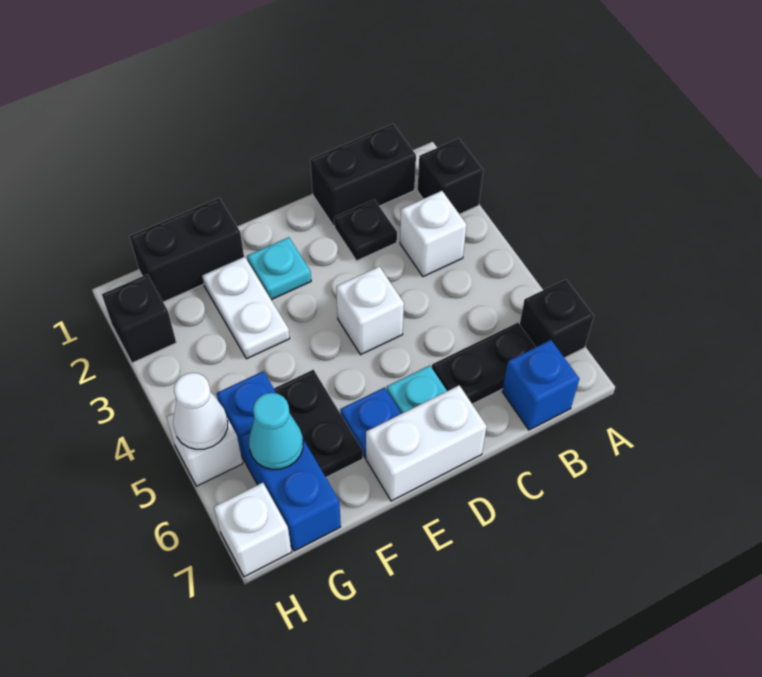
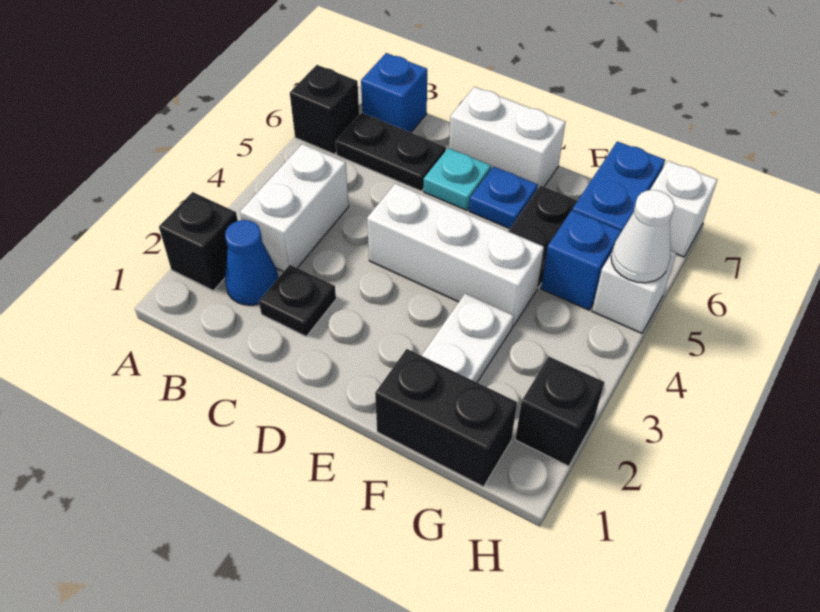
black 1x2 brick [310,124,416,226] -> none
none -> blue 1x1 cone [225,220,279,305]
white 1x1 brick [400,191,467,277] -> white 1x2 brick [240,144,349,272]
white 1x1 brick [336,266,404,355] -> white 1x3 brick [367,183,544,326]
cyan 1x1 plate [247,237,311,300] -> none
cyan 1x1 cone [249,393,303,470] -> none

